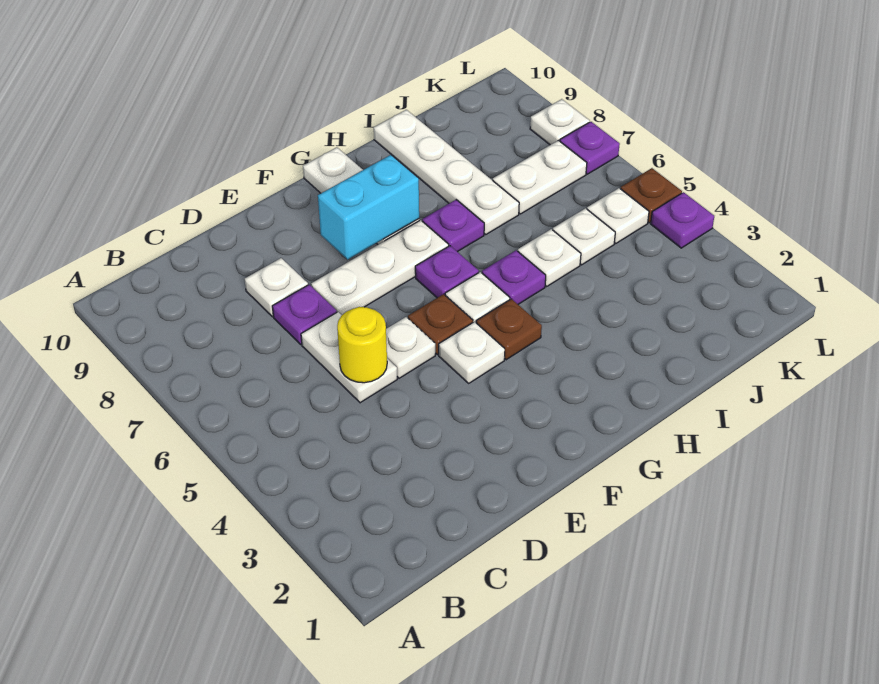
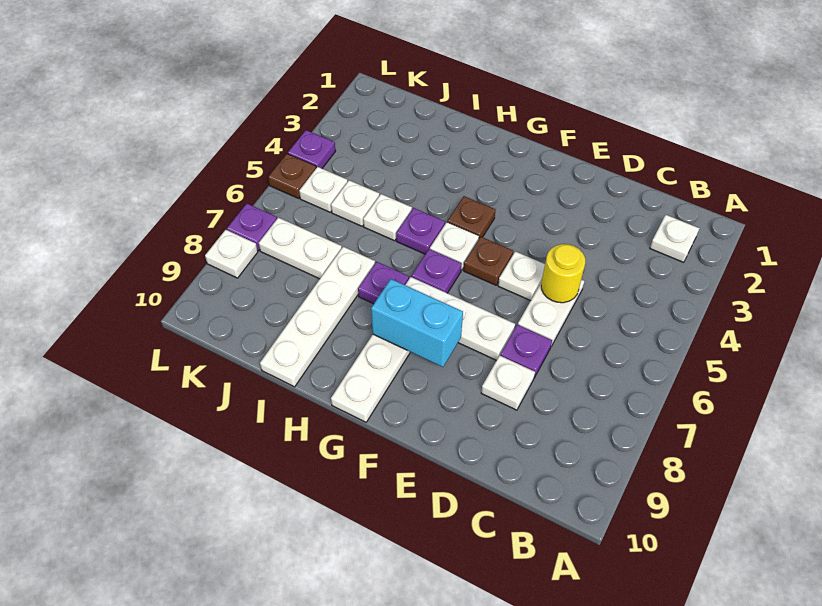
white 1x1 plate [439,322,505,383] -> white 1x1 plate moved to [650,215,699,262]

